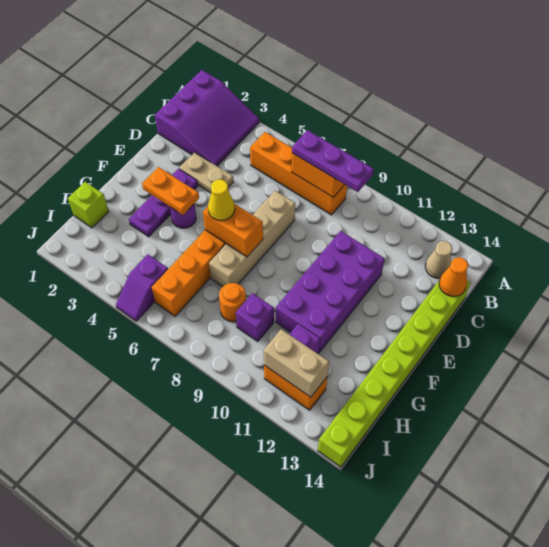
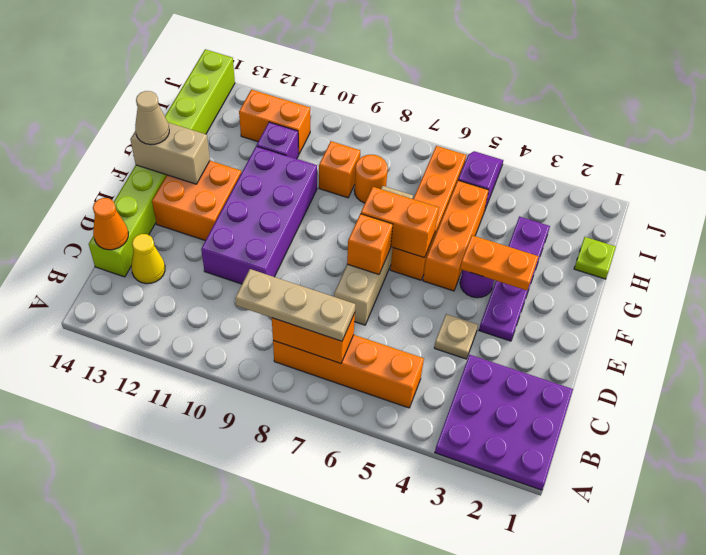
purple 3x3 slope [155,70,259,166] -> purple 3x3 plate [435,355,573,490]
purple 1x3 plate [292,130,374,192] -> tan 1x3 plate [235,269,355,341]
tan 1x1 cone [425,241,452,278] -> tan 1x1 cone moved to [135,91,169,145]
tan 1x2 plate [179,152,233,193] -> tan 1x1 plate [434,314,478,359]
purple 1x3 plate [129,169,198,237] -> purple 1x4 plate [479,216,550,341]
none -> orange 1x1 brick [347,214,393,274]
none -> orange 2x2 brick [152,161,241,241]
none -> orange 1x3 brick [423,180,489,291]
yellow 1x1 cone [208,179,235,220] -> yellow 1x1 cone moved to [131,234,165,284]
lime 1x1 brick [68,182,109,228] -> lime 1x1 plate [574,237,616,279]
purple 1x1 brick [236,293,274,341] -> orange 1x1 brick [319,141,360,198]
tan 1x2 brick [264,329,329,397] -> tan 1x2 brick moved to [130,123,210,184]

